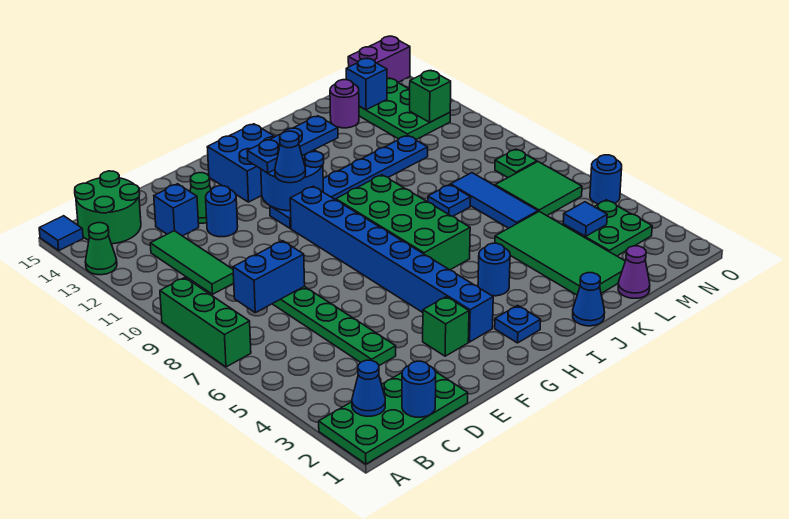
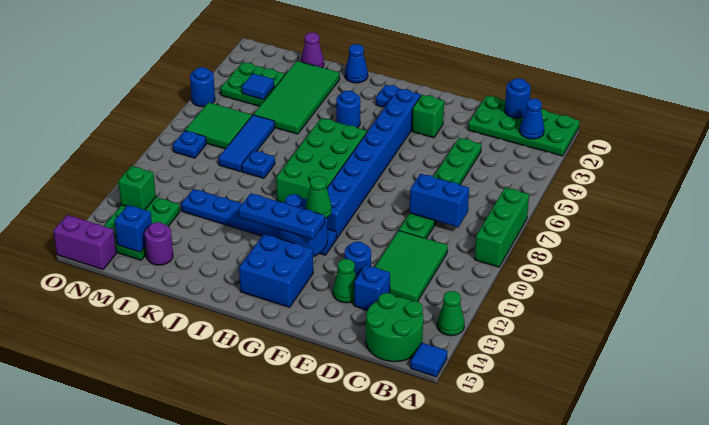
green 1x3 tile [150,231,234,294] -> green 2x3 tile [375,231,448,302]
blue 1x1 cone [275,131,306,183] -> green 1x1 cone [306,176,332,219]
green 1x1 plate [495,149,537,177] -> blue 1x1 plate [173,130,206,158]

